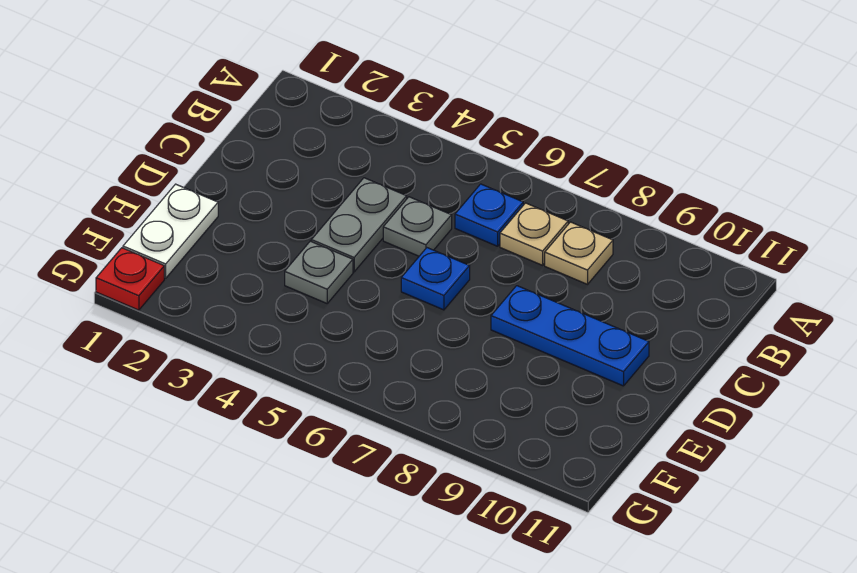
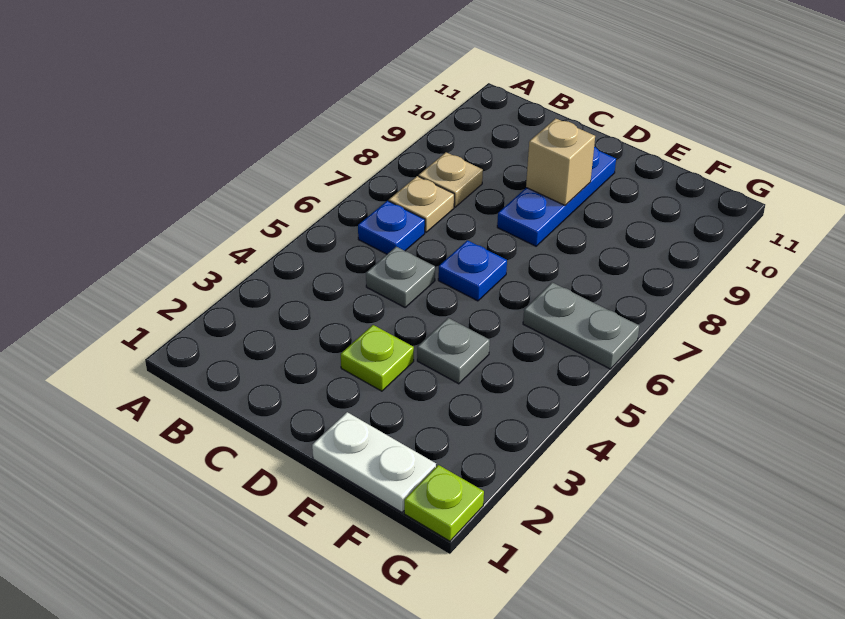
grey 1x2 plate [311,178,407,272] -> grey 1x2 plate moved to [523,282,639,369]
none -> lime 1x1 plate [341,325,414,391]
none -> tan 1x1 brick [526,118,595,205]
red 1x1 plate [96,248,164,310] -> lime 1x1 plate [404,465,484,541]

